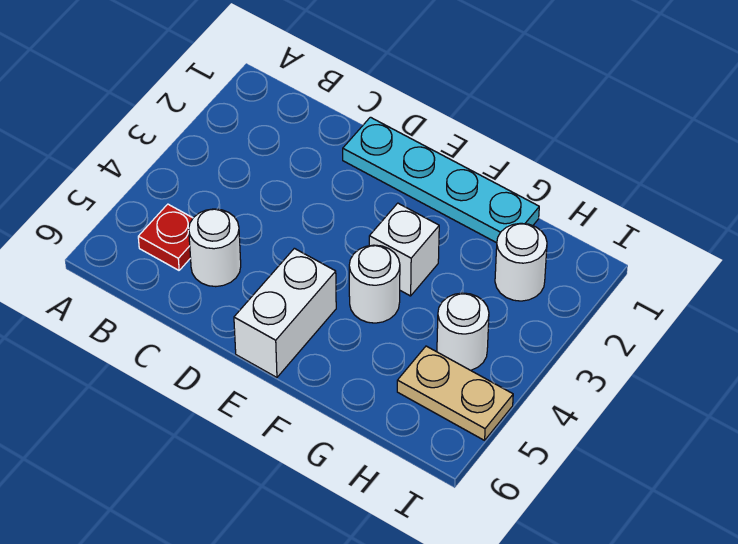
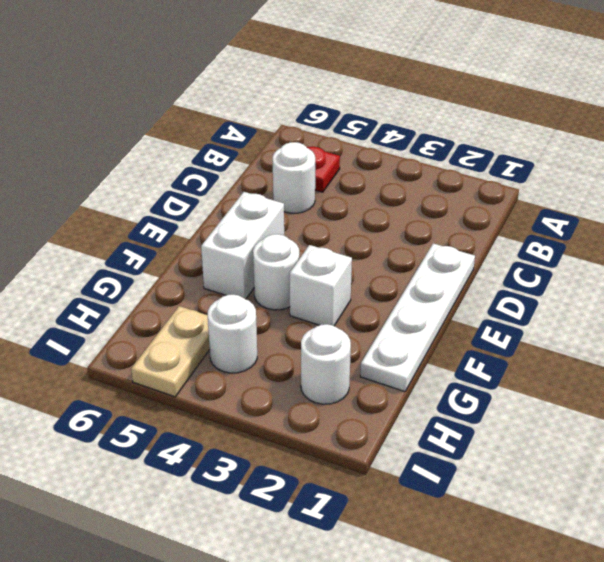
cyan 1x4 plate [343,117,539,243] -> white 1x4 plate [360,243,475,392]
white 1x2 brick [234,248,336,377] -> white 1x2 brick turned to [201,192,284,299]

